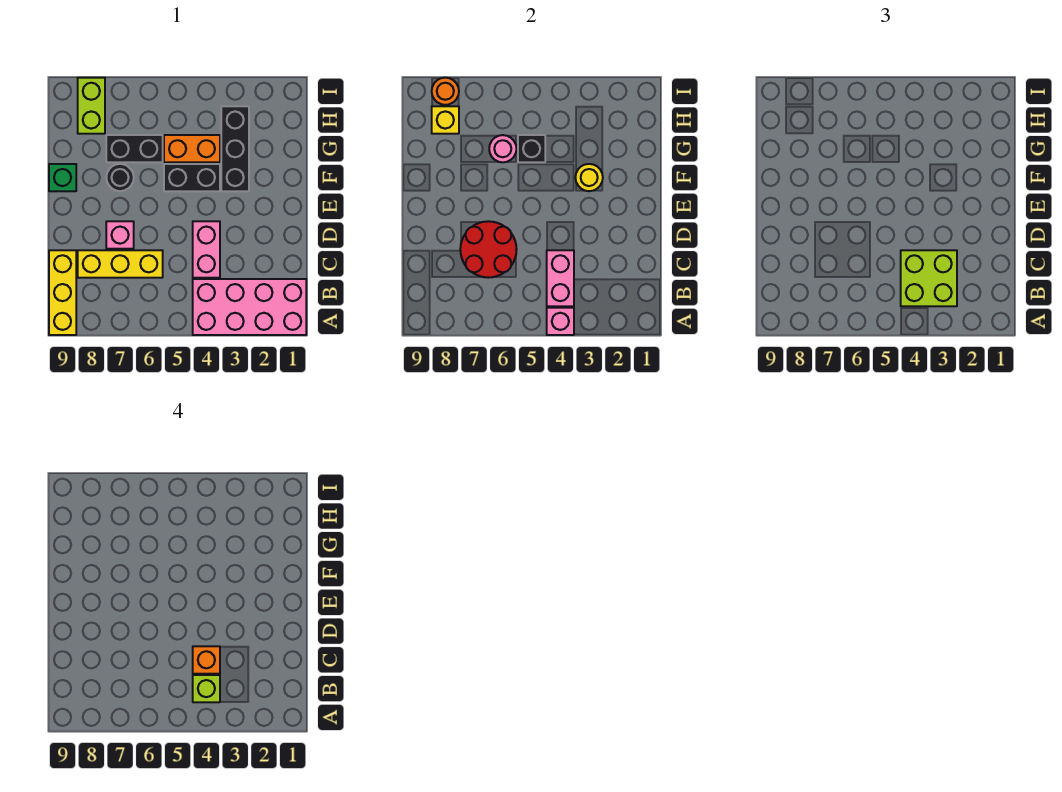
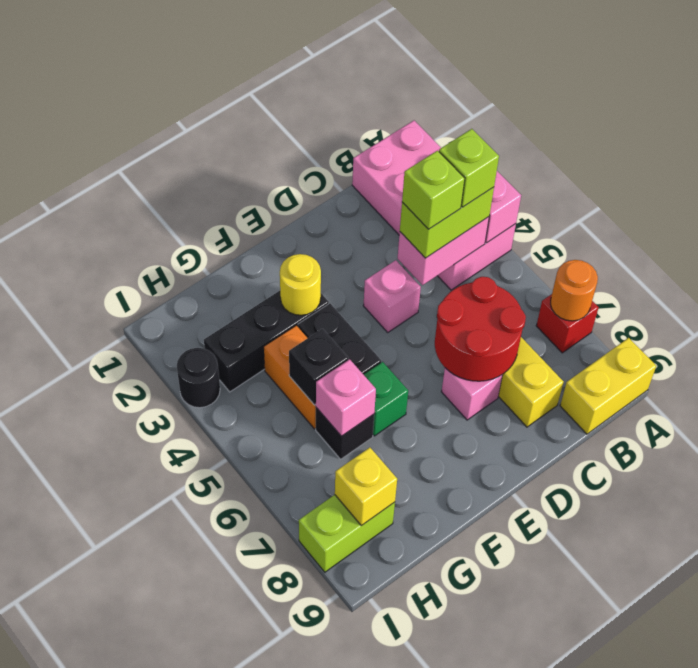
none -> red 1x1 brick [536,294,599,353]
yellow 1x3 brick [49,250,76,335] -> yellow 1x2 brick [560,338,656,434]
lime 2x2 brick [901,250,957,306] -> lime 1x2 brick [400,187,494,258]
pink 1x2 brick [193,221,220,278] -> pink 1x1 brick [364,260,421,332]
orange 1x1 brick [193,646,220,674] -> lime 1x1 brick [402,151,465,229]
black 1x1 round brick [106,164,134,191] -> black 1x1 round brick moved to [177,348,220,408]
green 1x1 brick [49,164,76,191] -> green 1x1 brick moved to [364,362,408,436]
black 1x2 brick [106,135,163,162] -> black 1x1 brick [316,408,374,459]
pink 1x1 round brick [489,135,516,162] -> pink 1x1 brick [316,359,376,436]
orange 1x1 round brick [432,78,459,105] -> orange 1x1 round brick moved to [551,260,598,321]

